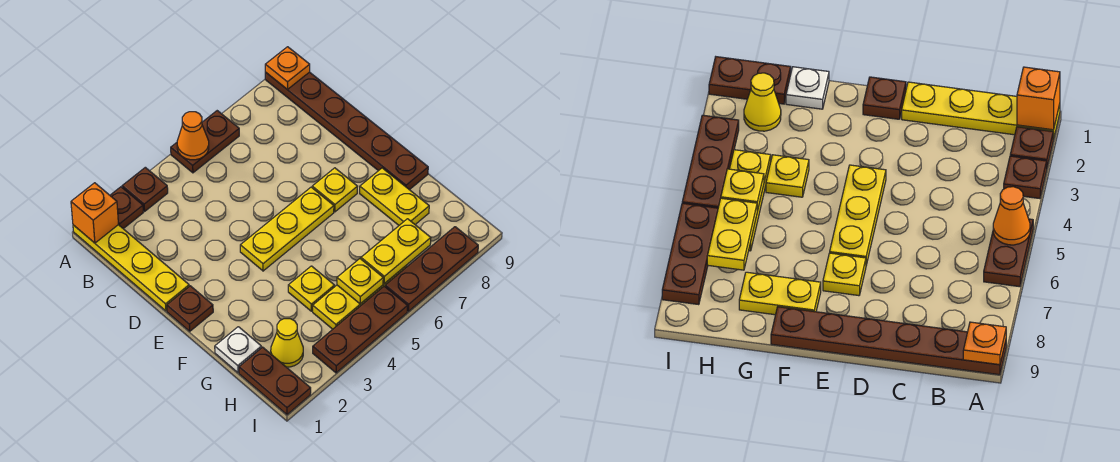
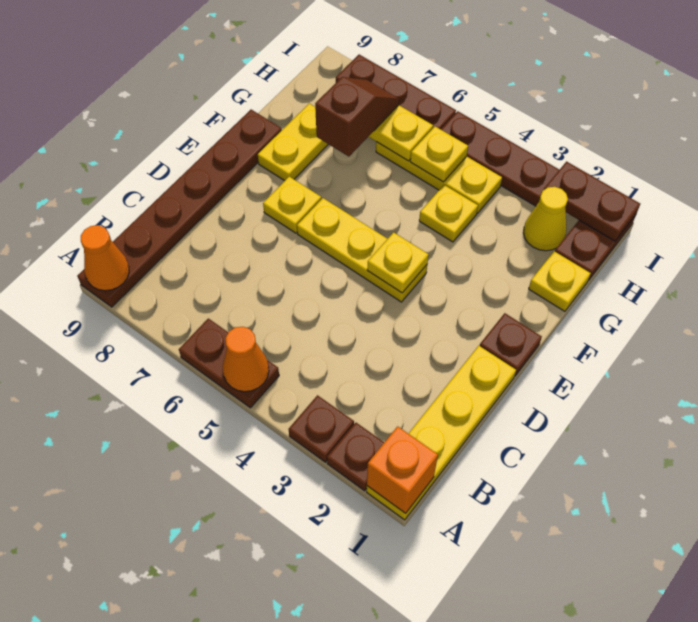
orange 1x1 plate [265,47,310,89] -> orange 1x1 cone [81,225,129,291]
none -> yellow 1x1 plate [367,232,429,293]
white 1x1 plate [215,327,261,373] -> yellow 1x1 plate [529,251,591,311]
none -> brown 1x2 slope [315,77,399,157]
none -> brown 1x2 plate [544,162,640,241]

